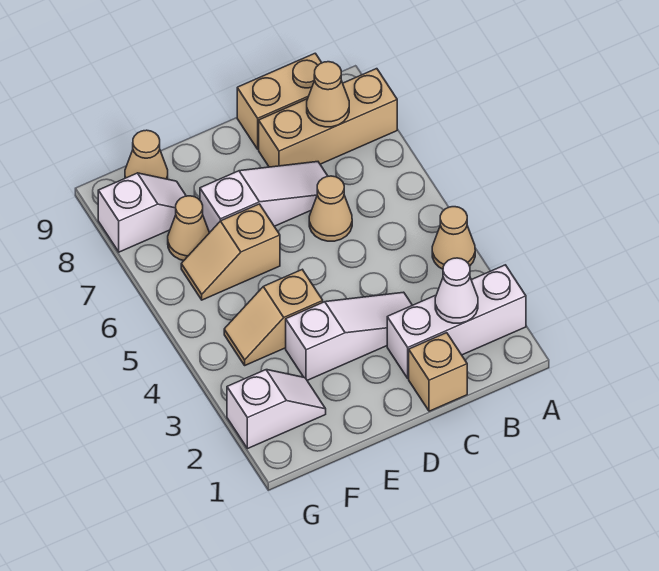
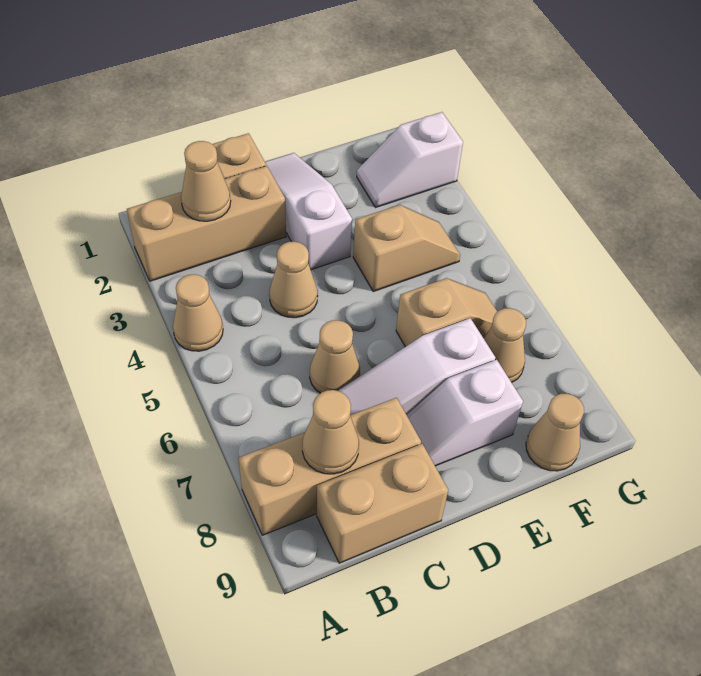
white 1x3 brick [387,265,526,378] -> tan 1x3 brick [127,166,286,281]
white 1x1 cone [435,258,478,323] -> tan 1x1 cone [181,141,231,221]
white 1x3 slope [286,292,412,380] -> white 1x3 slope turned to [265,153,352,270]
none -> tan 1x1 cone [269,242,318,318]
white 1x2 slope [98,173,186,252] -> white 1x2 slope moved to [407,360,523,466]

